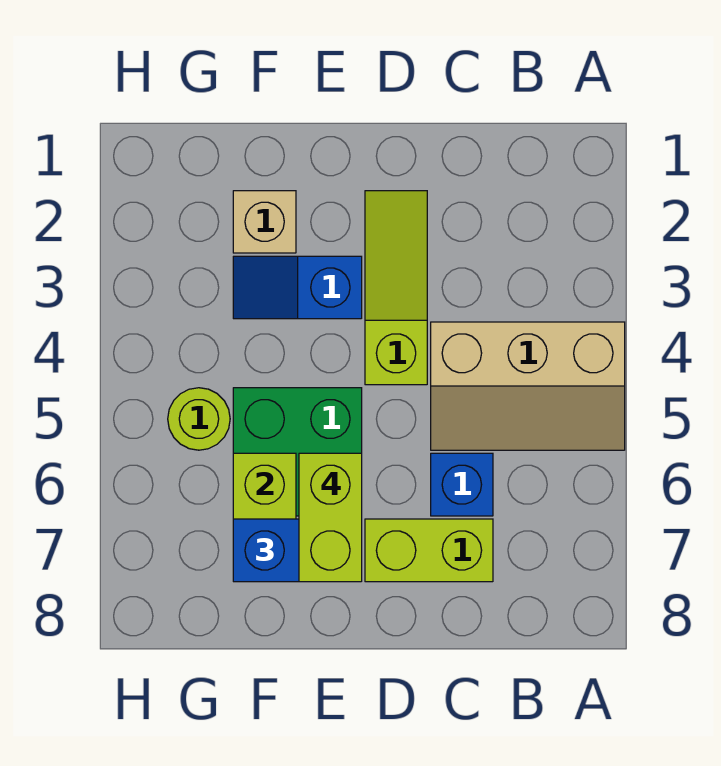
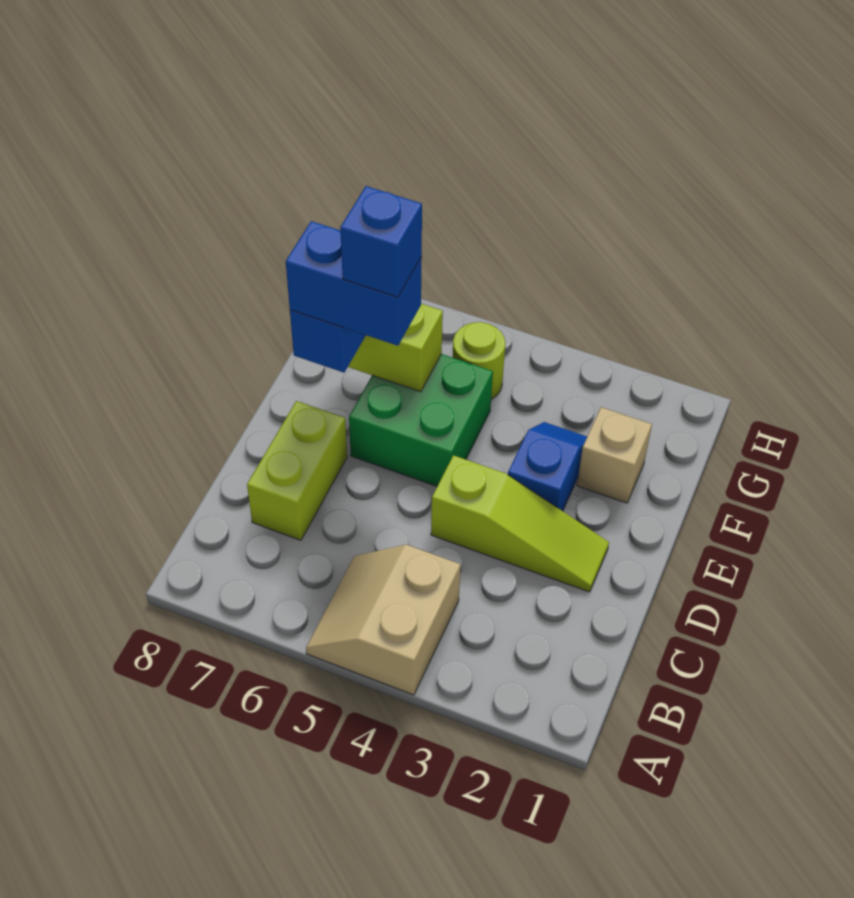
tan 2x3 slope [431,322,625,450] -> tan 2x2 slope [306,545,461,695]
blue 1x1 brick [431,453,493,516] -> blue 1x1 brick moved to [340,186,422,297]
lime 1x2 brick [299,453,362,582] -> blue 1x2 brick [286,221,422,346]

